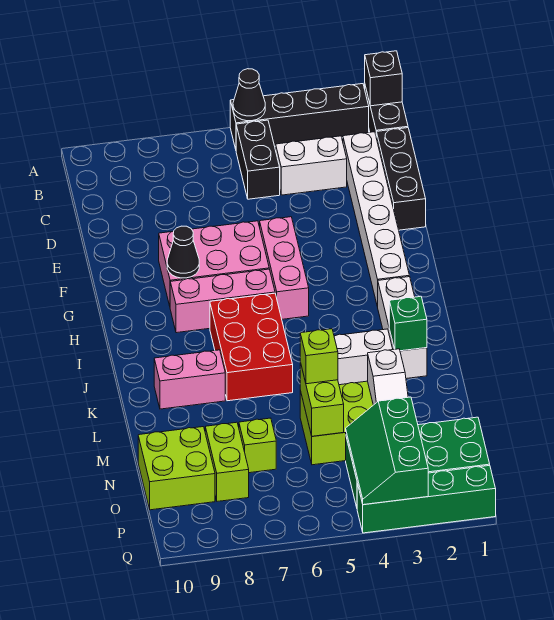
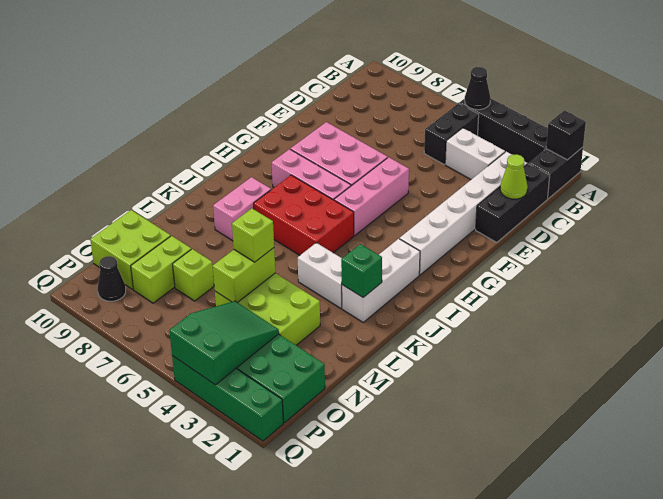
none -> lime 1x1 cone [500,154,528,199]
black 1x1 cone [167,226,199,278] -> black 1x1 cone moved to [98,256,126,301]
red 2x3 brick [210,293,293,401] -> red 2x3 brick turned to [254,175,354,255]
pink 1x2 brick [154,350,225,409] -> pink 1x2 brick turned to [213,177,271,241]
white 1x2 slope [368,349,408,405] -> none
green 2x3 slope [346,397,428,505] -> green 2x3 slope turned to [169,301,279,385]

